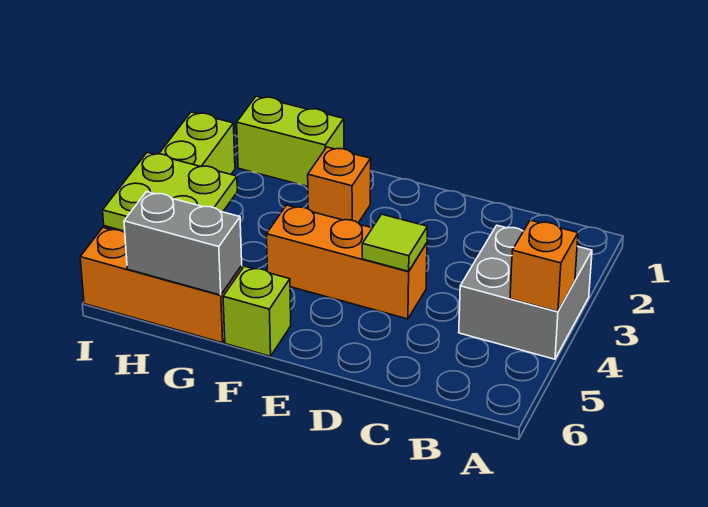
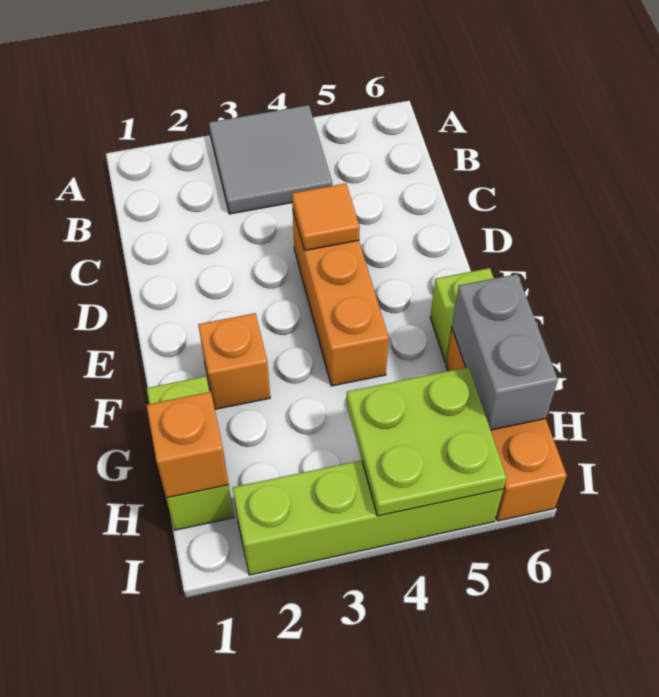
grey 2x2 brick [459,225,592,359] -> grey 2x2 tile [209,105,332,214]
orange 1x1 brick [510,220,578,312] -> orange 1x1 brick moved to [147,392,229,498]
lime 1x1 tile [362,214,427,271] -> orange 1x1 tile [292,183,360,251]

